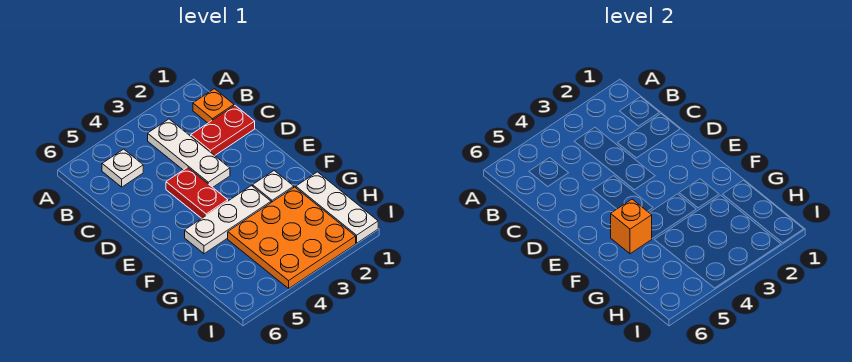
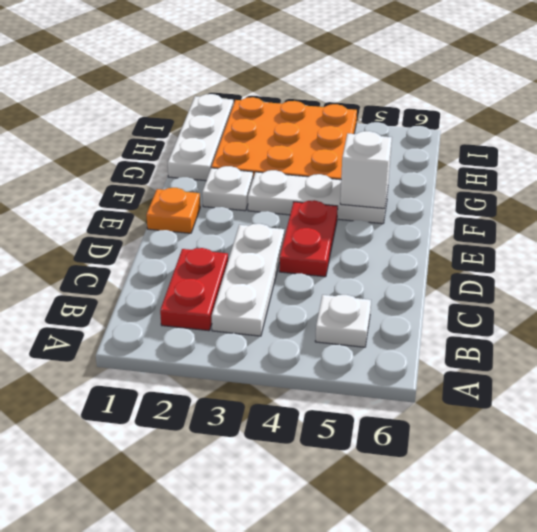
orange 1x1 plate [193,89,234,123] -> orange 1x1 plate moved to [146,188,200,233]
red 1x2 plate [191,106,255,156] -> red 1x2 plate turned to [160,248,228,331]
orange 1x1 brick [611,199,652,254] -> white 1x1 brick [340,131,392,208]

